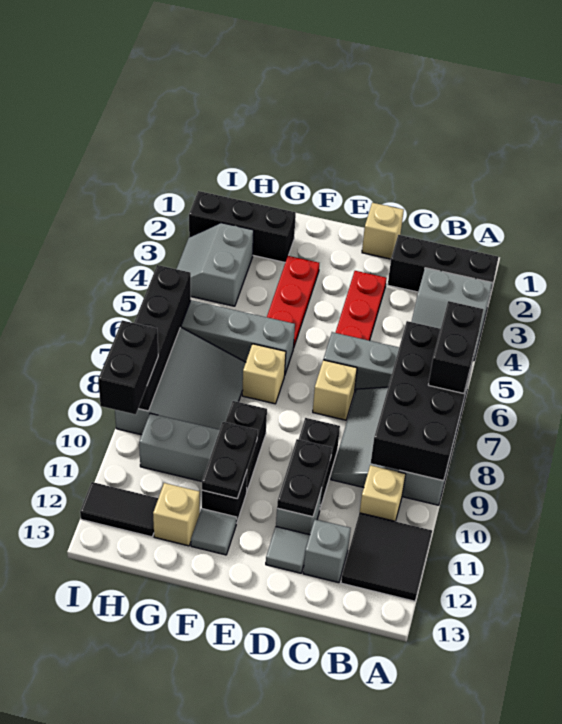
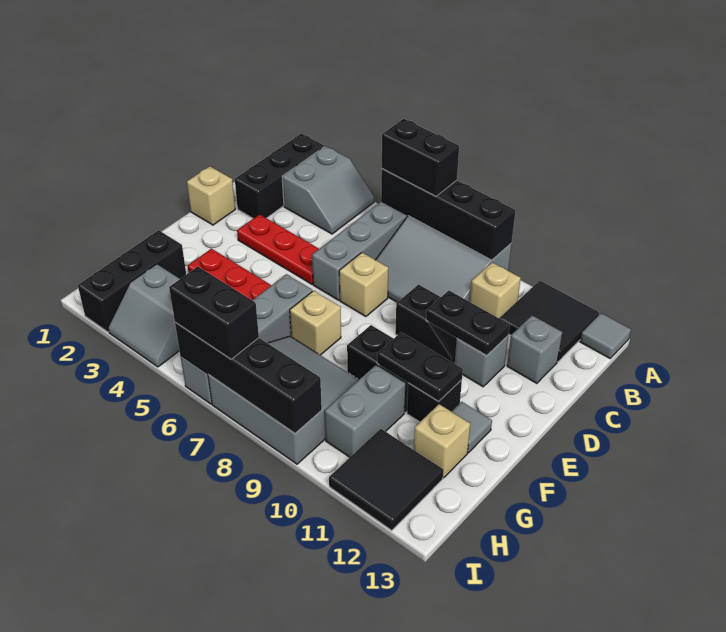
black 2x4 brick [371,321,476,481] -> black 1x4 brick [381,169,516,260]
grey 1x1 tile [266,527,310,573] -> grey 1x1 tile moved to [580,313,631,358]
black 1x2 tile [80,482,158,537] -> black 2x2 tile [329,429,443,530]
black 1x2 brick [98,320,158,414] -> black 1x2 brick moved to [169,267,259,359]

